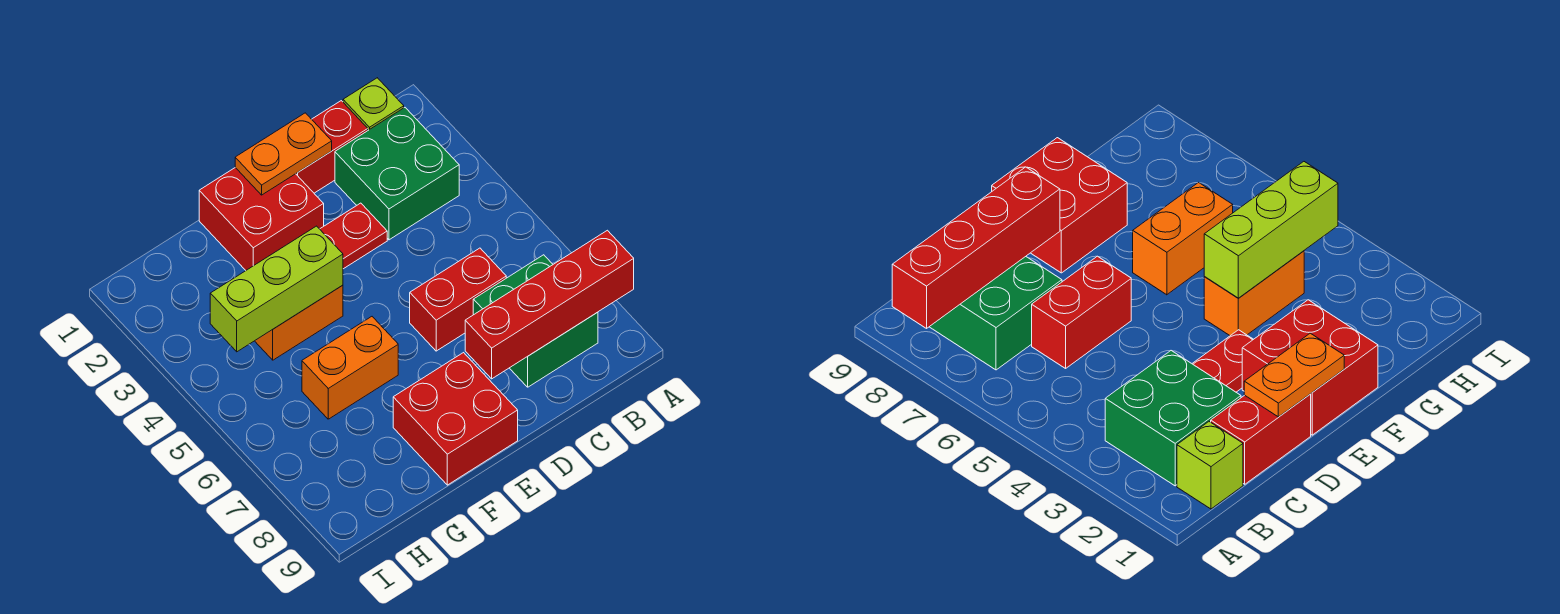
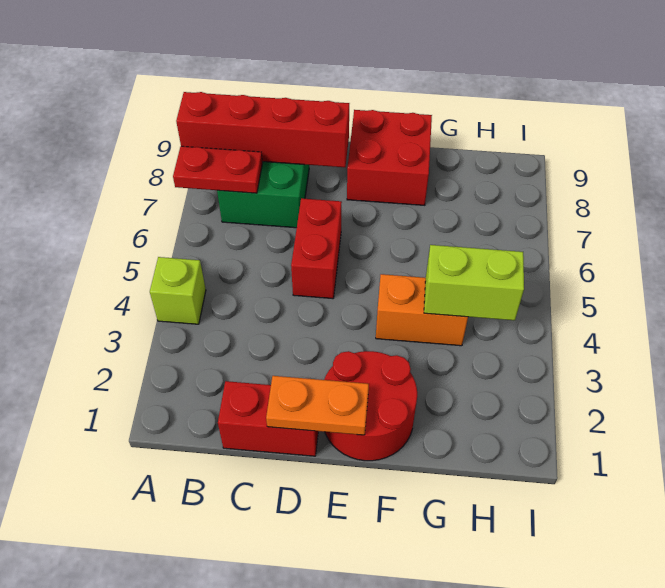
lime 1x1 brick [343,78,404,130] -> lime 1x1 brick moved to [150,257,206,324]
green 2x2 brick [335,108,459,240] -> none
red 1x2 brick [410,248,506,351] -> red 1x2 brick turned to [291,198,342,299]
red 1x2 plate [320,203,387,269] -> red 1x2 plate moved to [173,146,262,193]
red 2x2 brick [199,168,324,270] -> red 2x2 round brick [324,351,417,461]
lime 1x3 brick [210,226,343,352] -> lime 1x2 brick [424,245,524,320]
orange 1x2 brick [302,317,398,419] -> none

